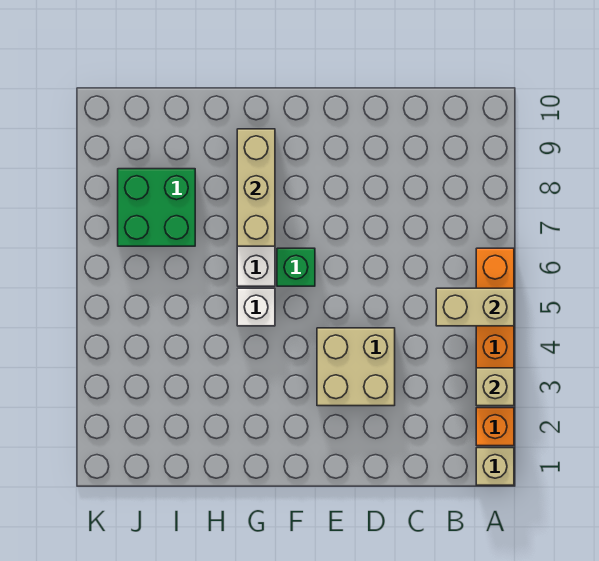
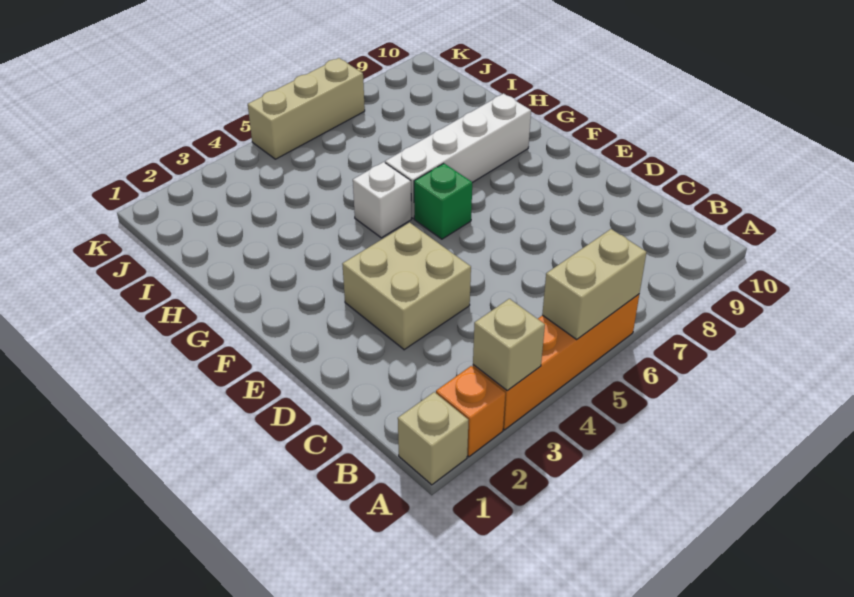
tan 1x2 brick [436,288,514,326] -> tan 1x2 brick turned to [542,229,646,339]
tan 1x3 brick [237,129,275,246] -> tan 1x3 brick moved to [248,58,365,159]
green 2x2 brick [118,169,195,246] -> none

